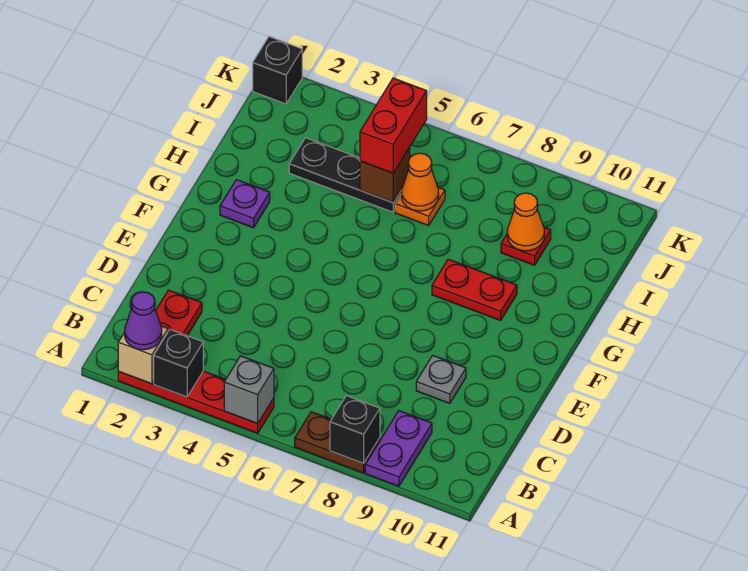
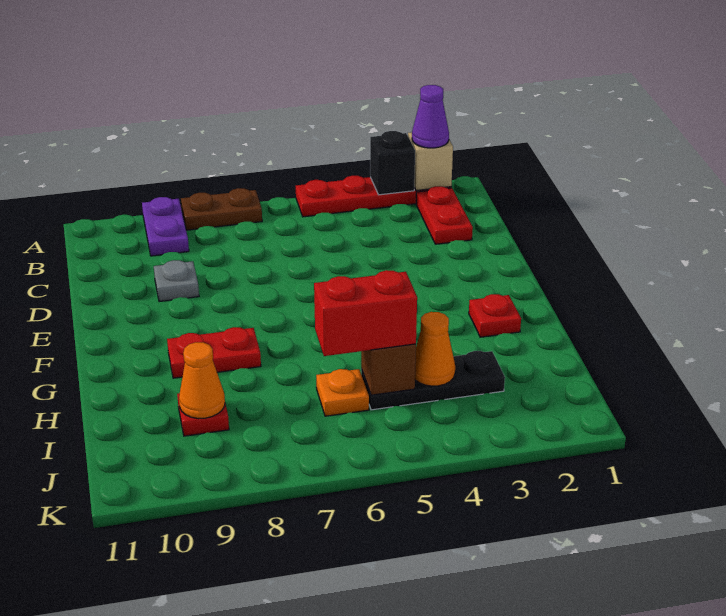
grey 1x1 brick [224,356,274,424] -> none
black 1x1 brick [330,396,380,463] -> none
purple 1x1 plate [220,180,270,228] -> red 1x1 plate [469,294,521,337]
red 1x2 brick [360,78,427,173] -> red 1x2 brick turned to [314,270,417,356]
orange 1x1 cone [402,153,439,211] -> orange 1x1 cone moved to [415,312,455,386]
black 1x1 brick [253,37,302,104] -> none

